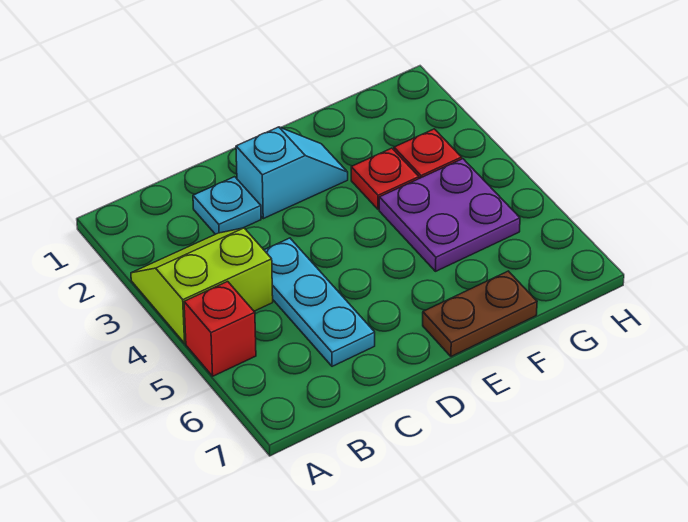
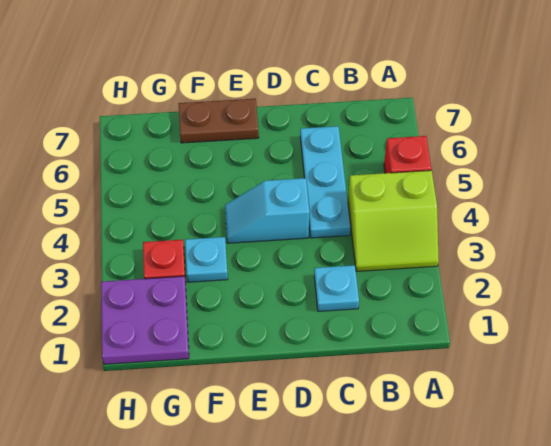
cyan 1x2 slope [236,127,348,219] -> cyan 1x2 slope moved to [225,178,309,243]
red 1x1 plate [351,148,419,209] -> cyan 1x1 plate [185,237,228,282]
purple 2x2 plate [379,159,520,271] -> purple 2x2 plate moved to [101,276,189,364]

